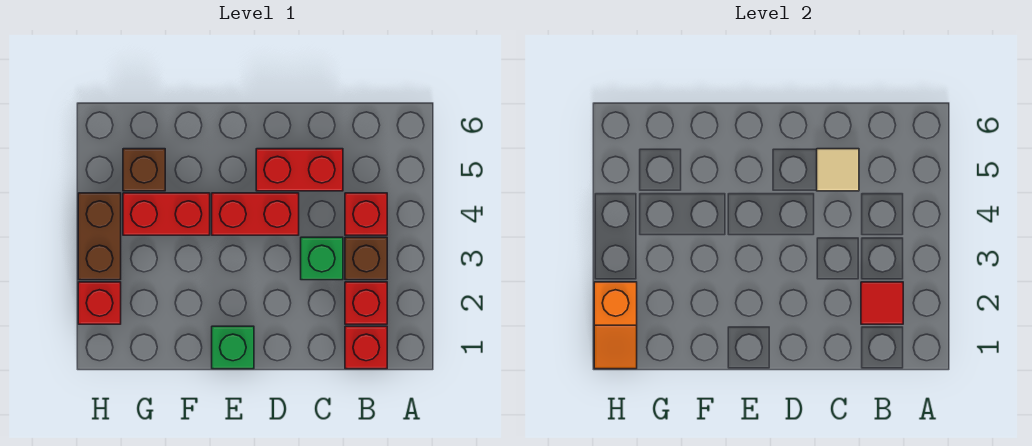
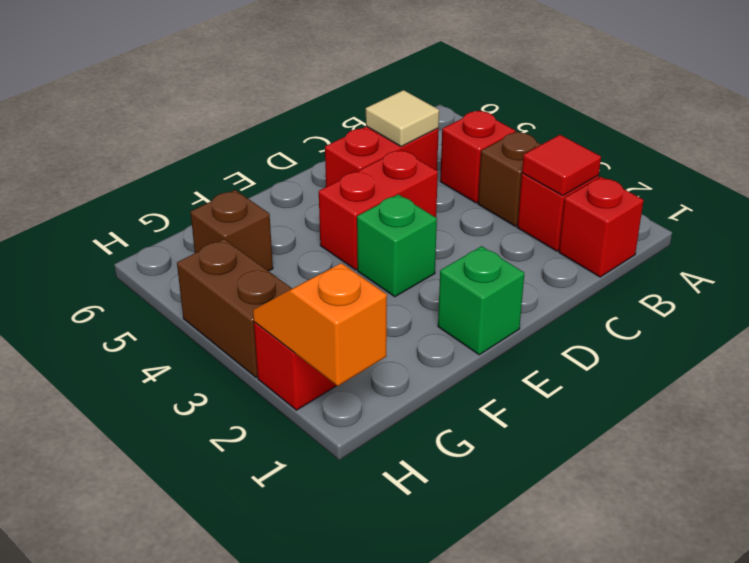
green 1x1 brick [301,237,343,280] -> green 1x1 brick moved to [357,194,437,297]
red 1x2 brick [123,193,210,235] -> none
orange 1x2 slope [594,282,637,369] -> orange 1x2 slope turned to [253,263,387,386]

